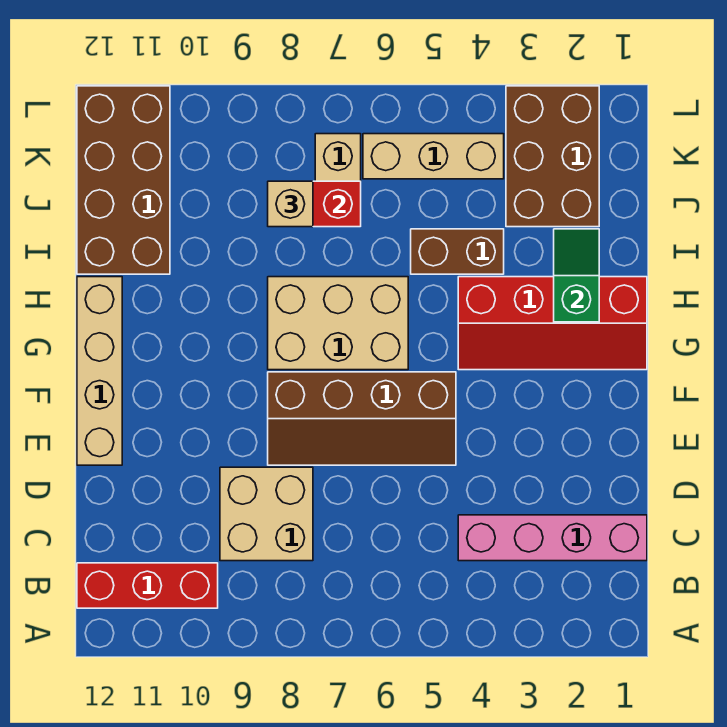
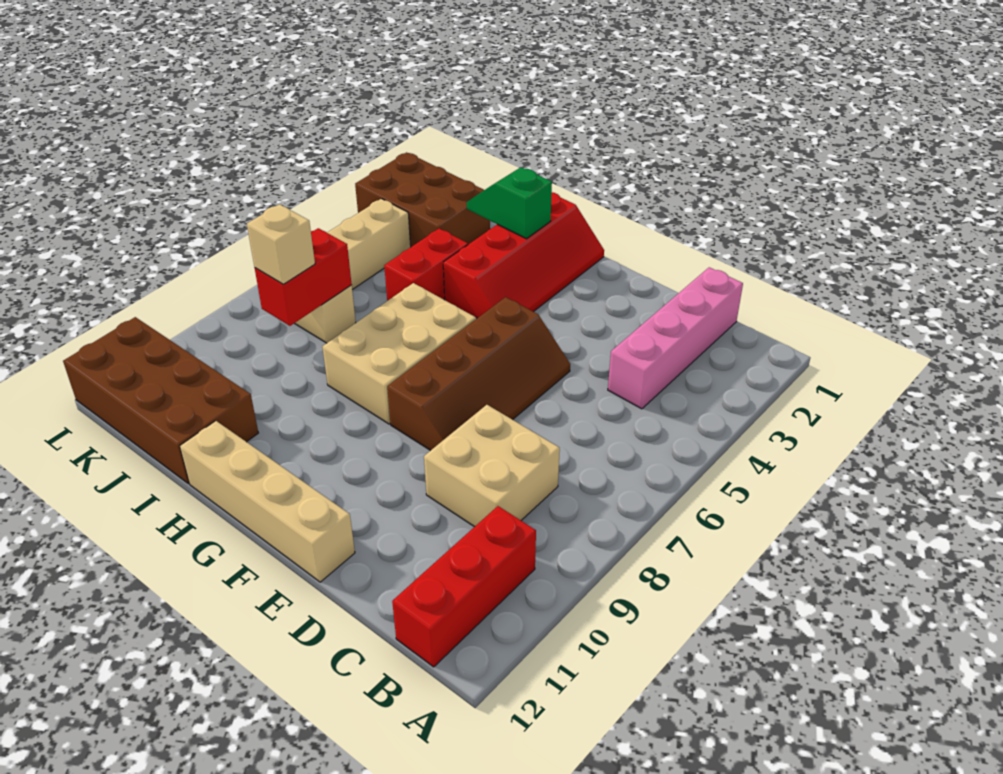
brown 1x2 brick [411,229,504,274] -> red 1x2 brick [384,228,468,301]

